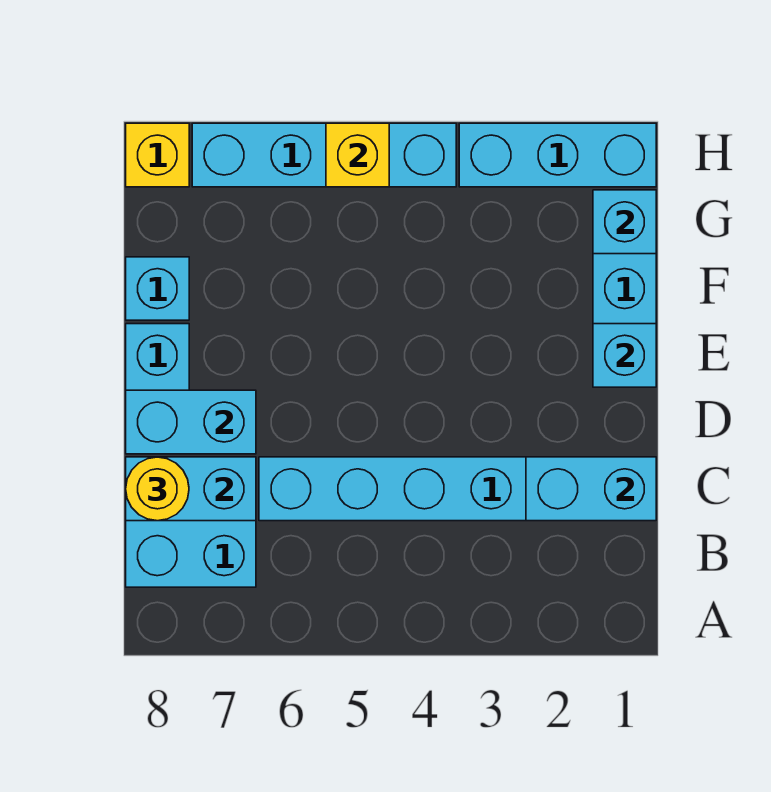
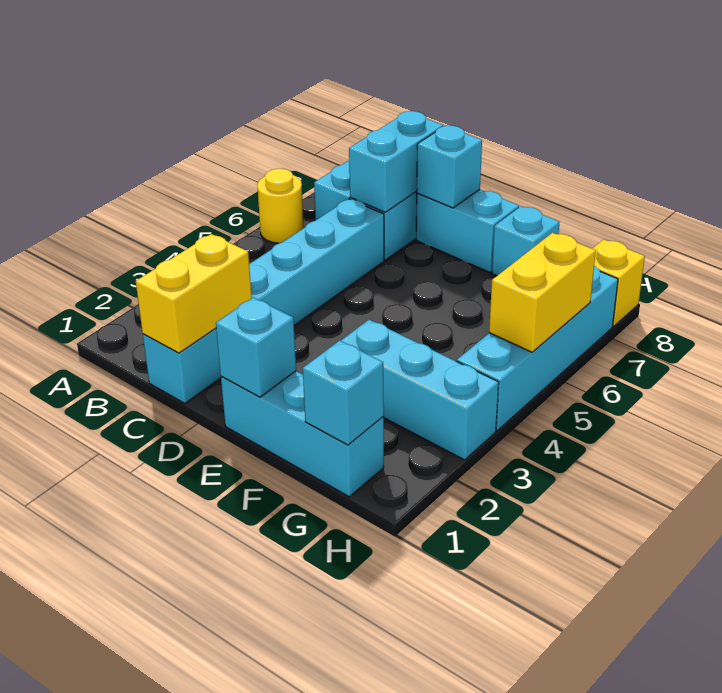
cyan 1x2 brick [526,457,656,521] -> yellow 1x2 brick [136,234,252,353]
yellow 1x1 round brick [126,457,189,521] -> yellow 1x1 round brick moved to [257,169,304,243]
cyan 1x2 brick [126,390,256,454] -> cyan 1x1 brick [416,126,482,208]
cyan 1x3 brick [459,123,656,187] -> cyan 1x3 brick turned to [341,320,499,460]
yellow 1x1 brick [326,123,389,187] -> yellow 1x2 brick [489,233,596,352]

